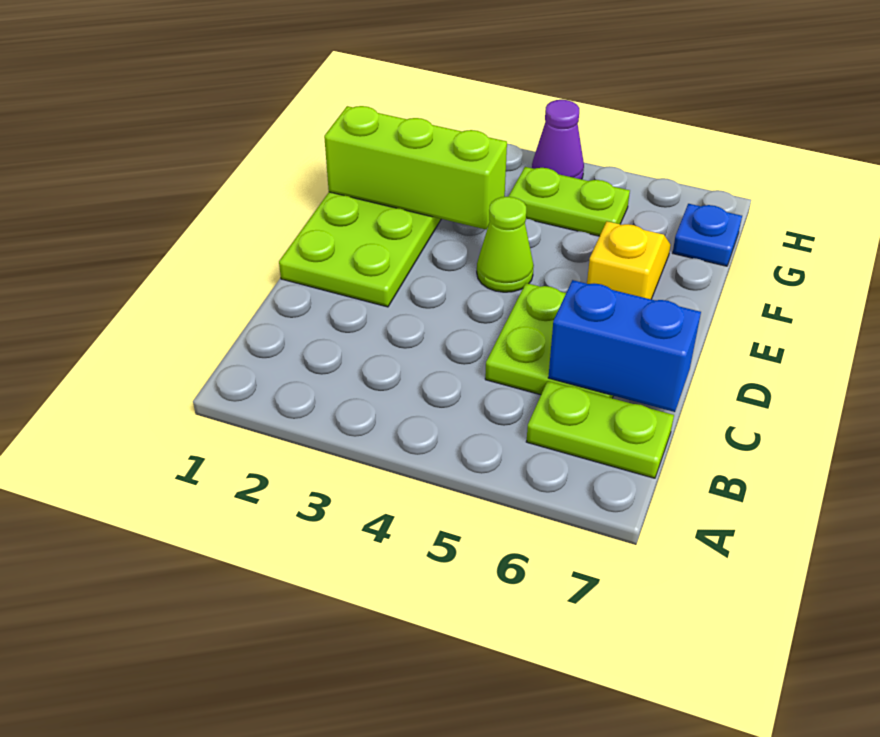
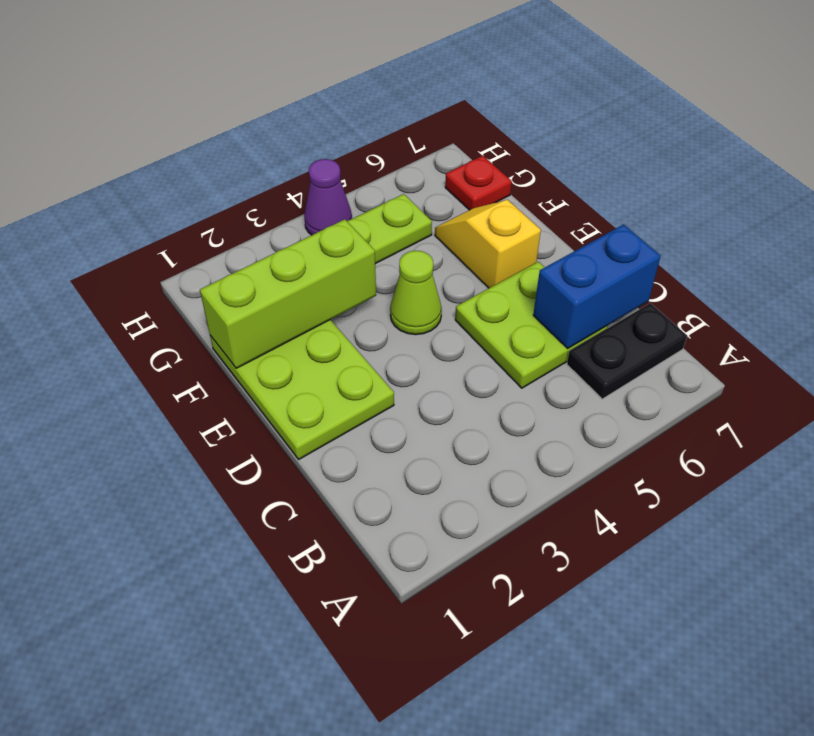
lime 1x2 plate [526,381,674,478] -> black 1x2 plate [567,303,687,399]
blue 1x1 plate [673,204,742,266] -> red 1x1 plate [445,156,512,210]

